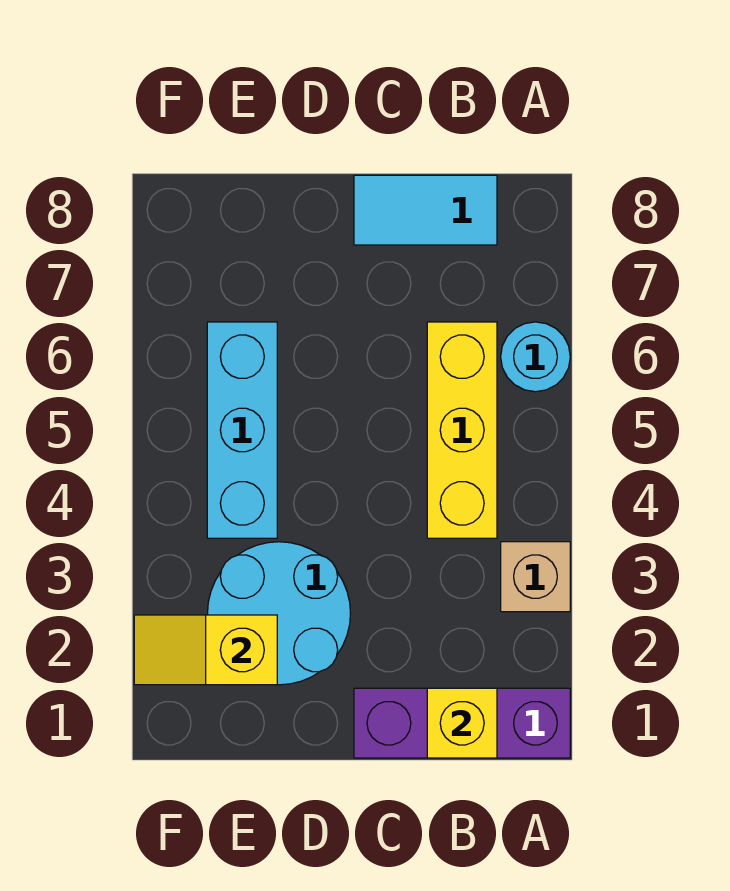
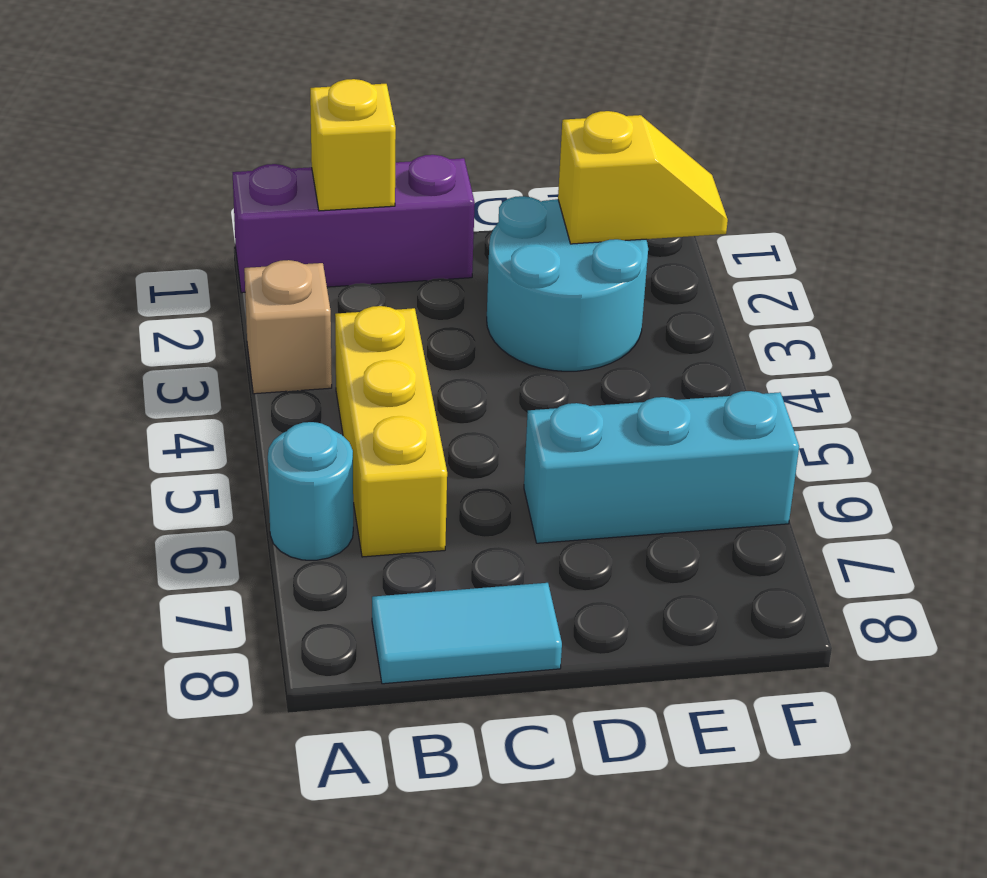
cyan 1x3 brick [207,322,277,538] -> cyan 1x3 brick turned to [524,391,799,543]

